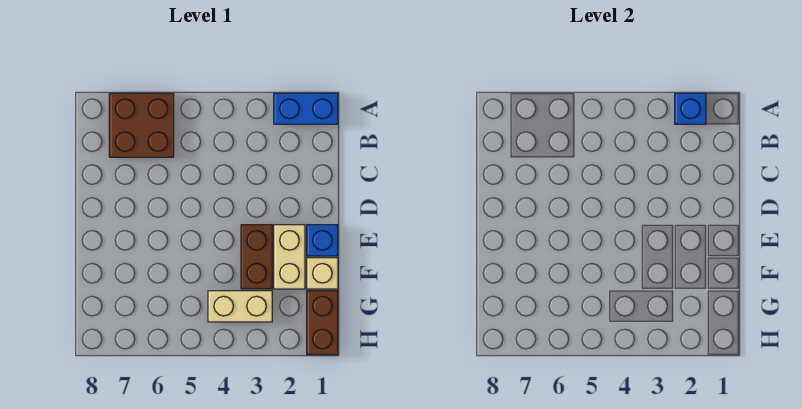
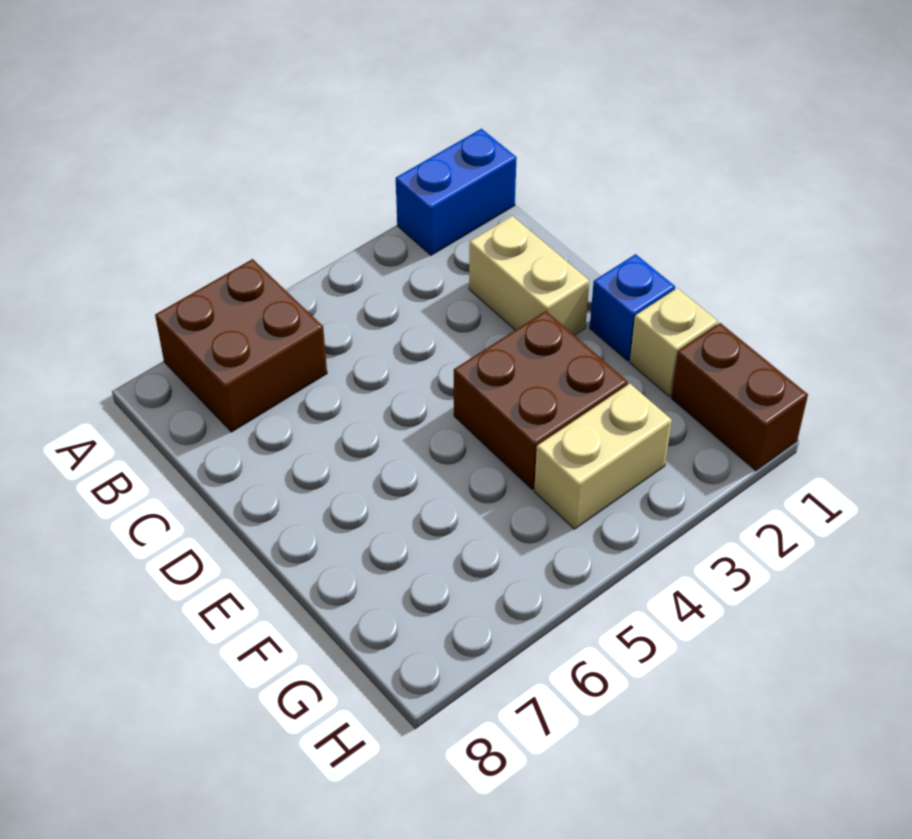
blue 1x1 brick [675,93,706,124] -> none
tan 1x2 brick [274,225,305,289] -> tan 1x2 brick moved to [469,216,589,335]
brown 1x2 brick [241,225,272,289] -> brown 2x2 brick [454,311,628,489]

